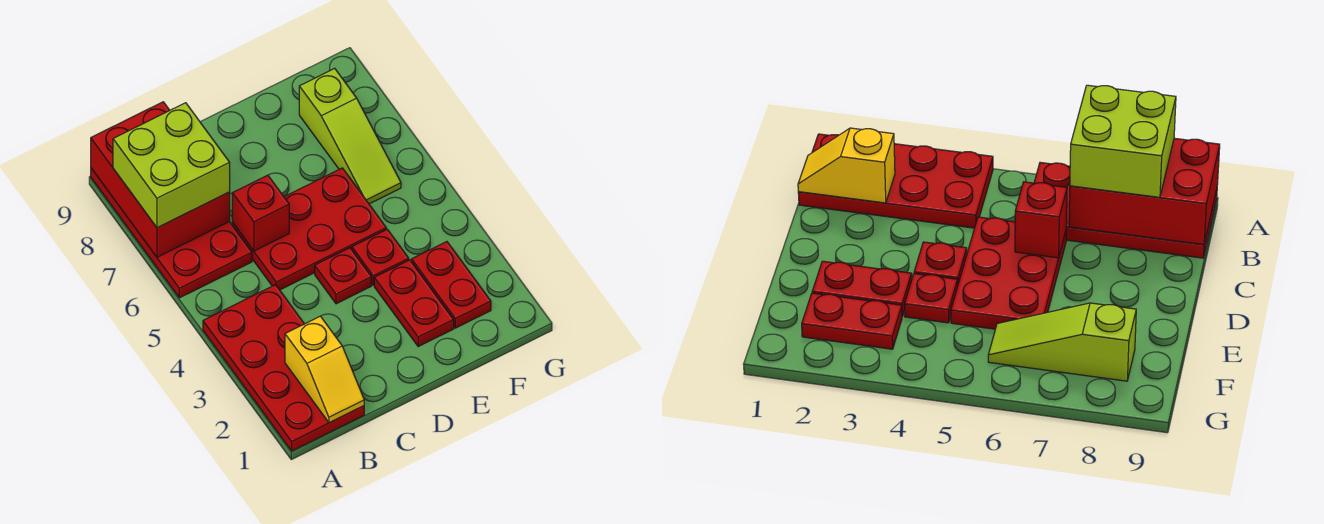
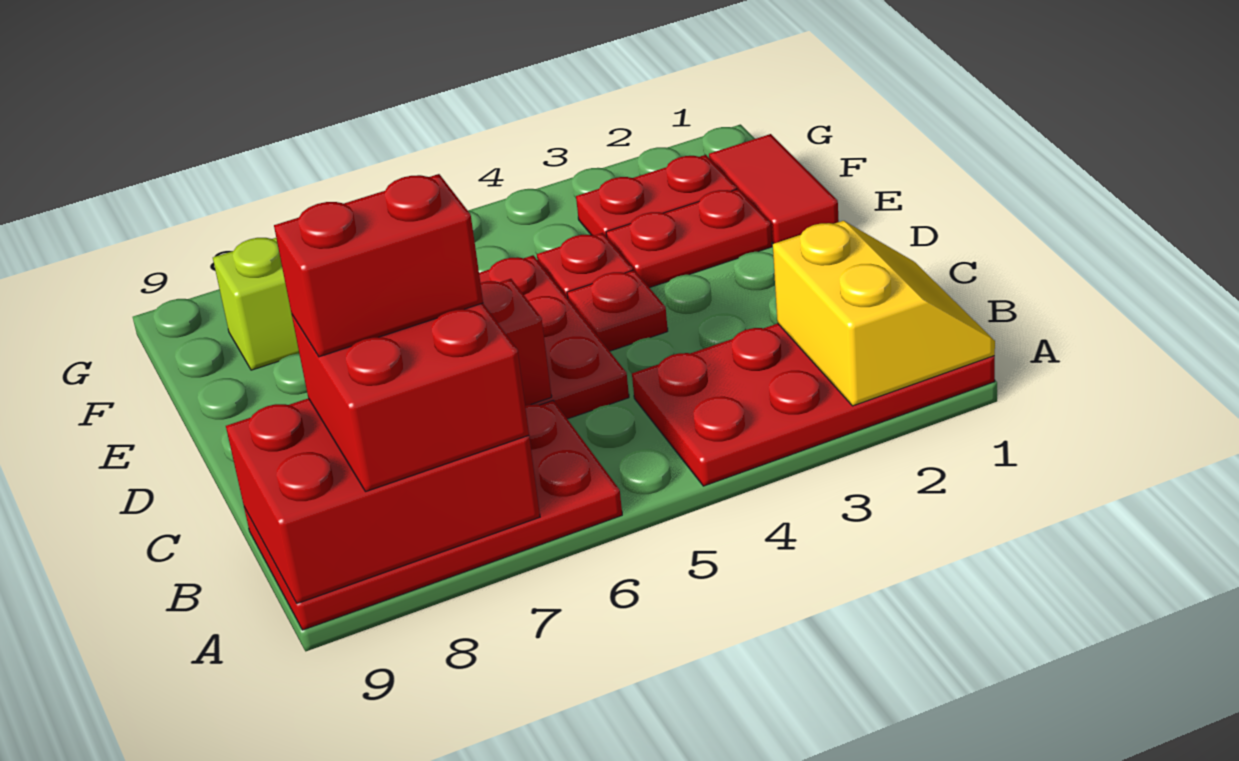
lime 2x2 brick [113,103,230,228] -> red 2x2 brick [292,303,529,492]
yellow 1x2 slope [285,316,364,423] -> yellow 2x2 slope [773,221,995,406]
none -> red 1x2 brick [274,174,483,357]
none -> red 1x2 tile [709,134,839,244]

